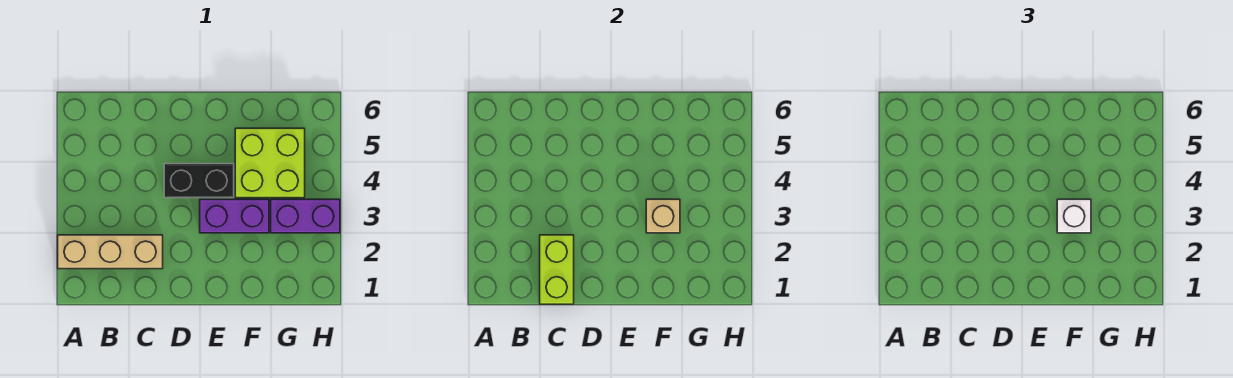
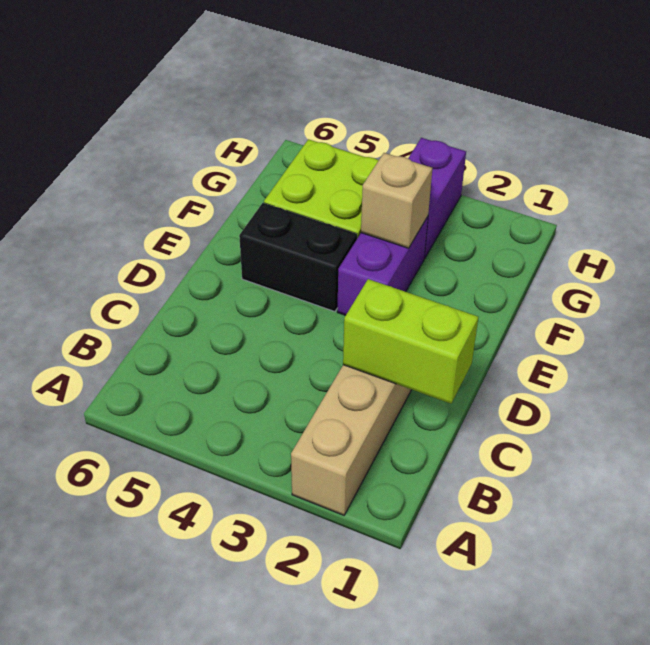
black 1x2 brick [164,164,234,198] -> black 1x2 brick turned to [239,203,357,312]
white 1x1 brick [1057,199,1091,233] -> none

